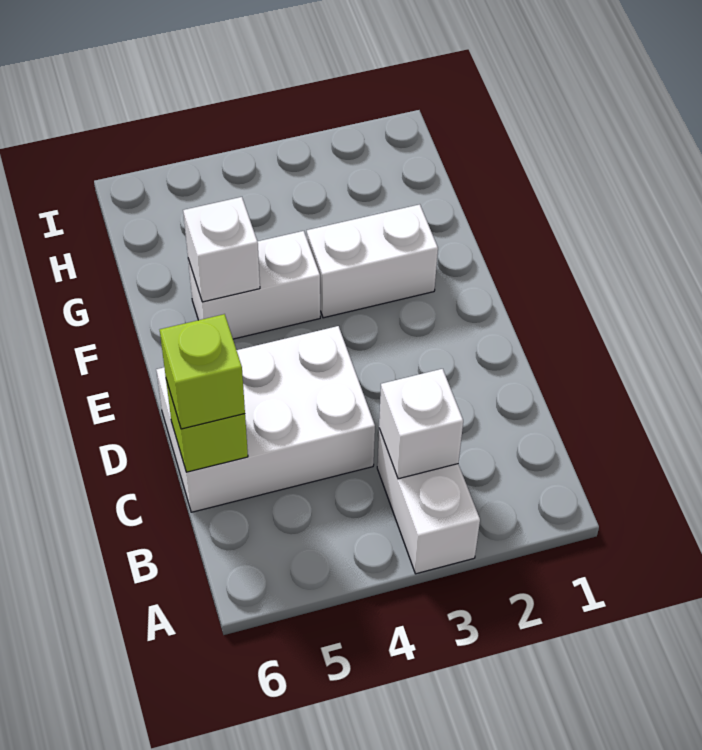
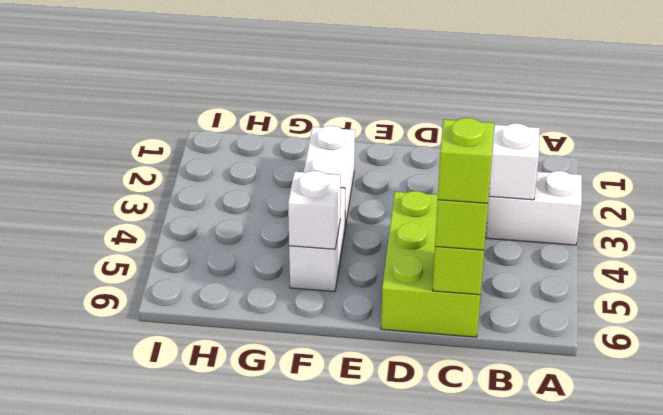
white 2x3 brick [156,326,375,512] -> lime 2x3 brick [381,191,480,337]
none -> lime 1x1 brick [438,118,494,203]

